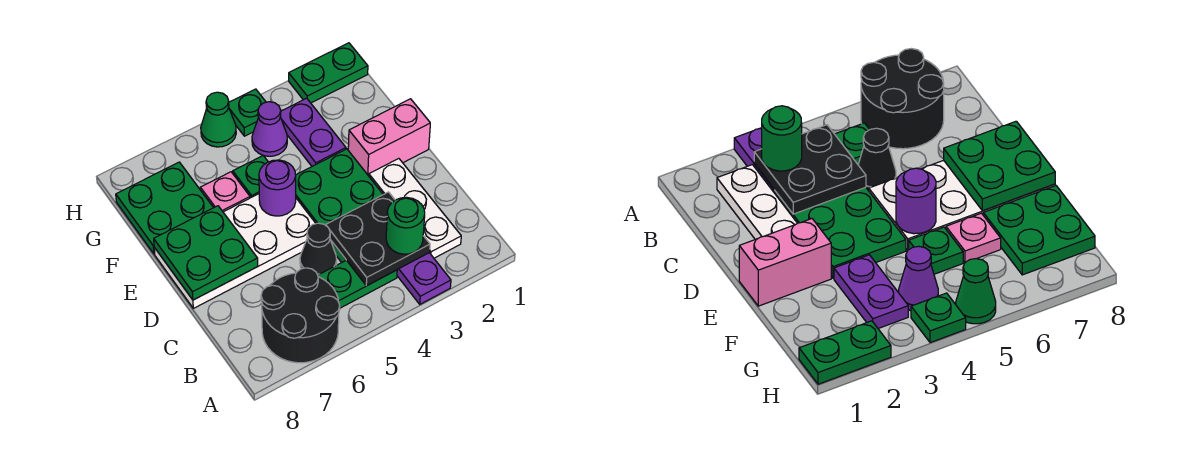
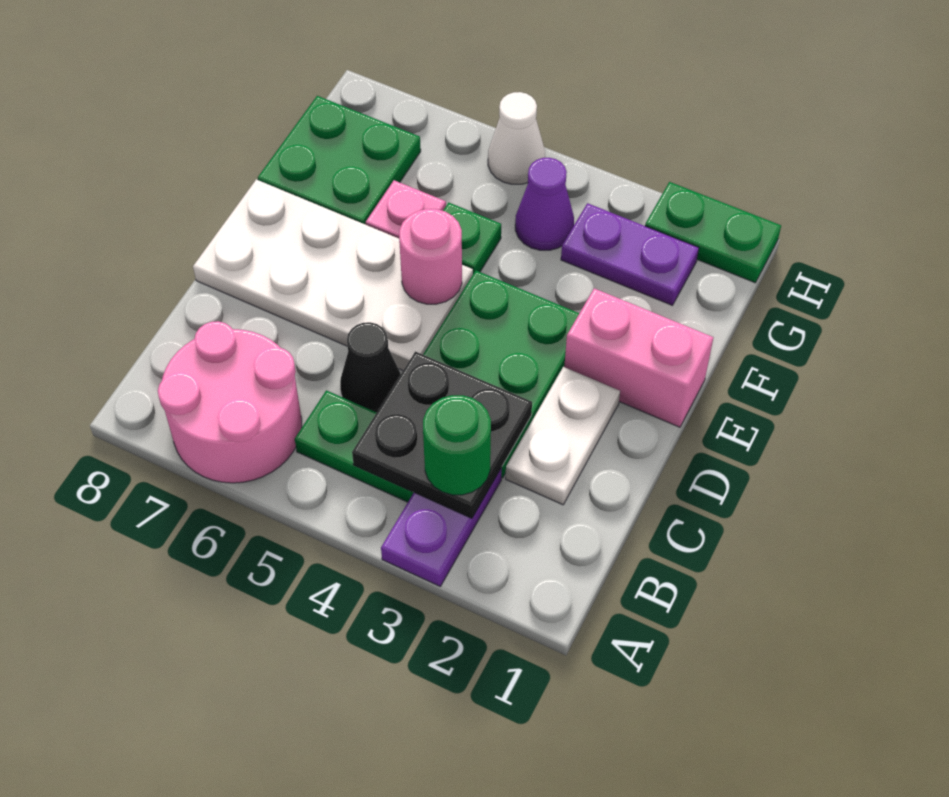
black 2x2 round brick [261,268,340,363] -> pink 2x2 round brick [158,321,302,483]
white 1x3 plate [369,159,461,258] -> white 1x2 plate [506,367,620,505]
green 2x2 plate [154,206,258,300] -> none
purple 1x1 round brick [259,160,296,216] -> pink 1x1 round brick [399,209,462,304]
purple 1x2 plate [280,98,346,166] -> purple 1x2 plate turned to [561,203,699,305]
green 1x1 plate [229,89,266,136] -> none
green 1x1 cone [201,92,236,147] -> white 1x1 cone [488,92,545,184]

